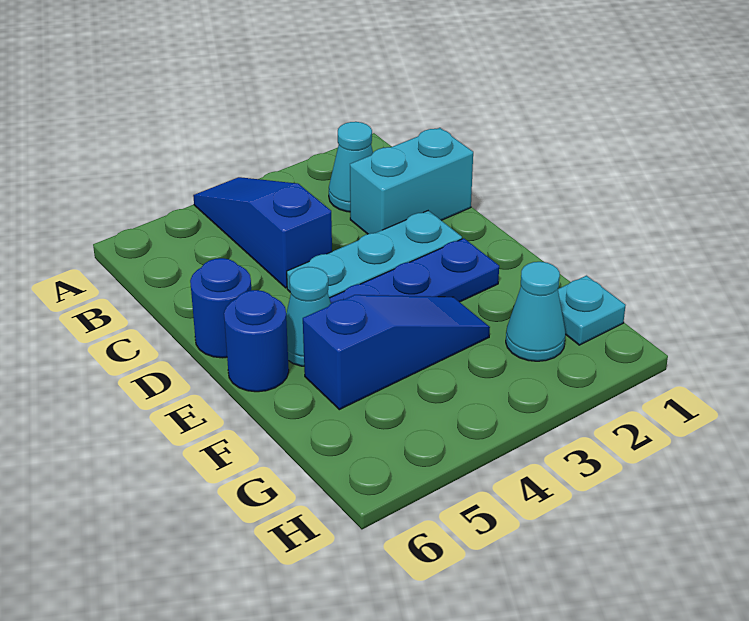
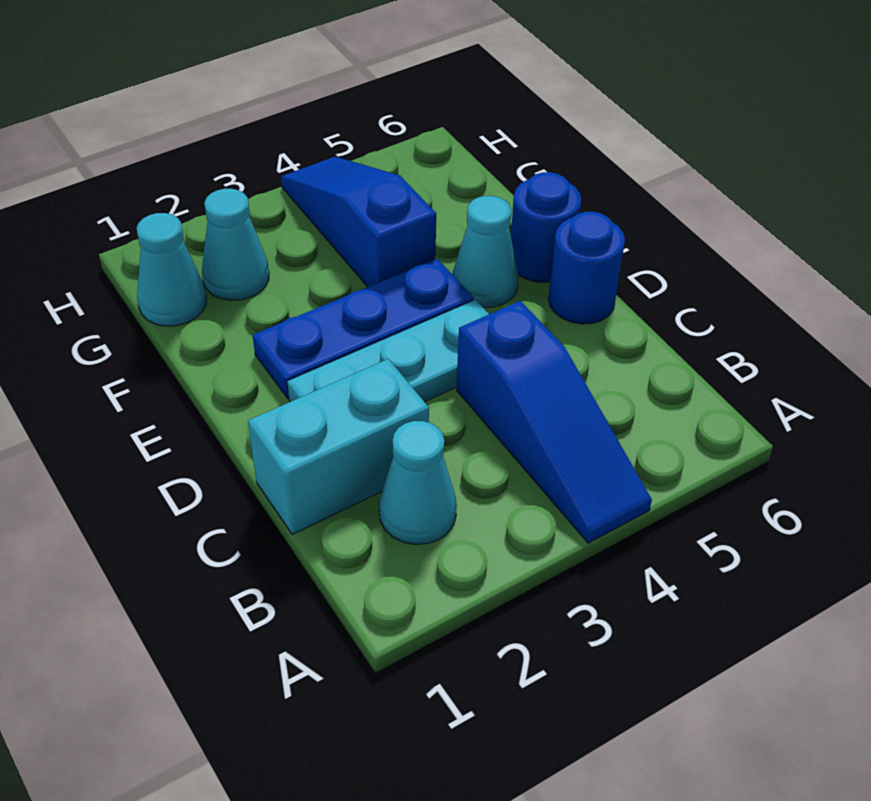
blue 1x3 slope [303,295,490,410] -> blue 1x3 slope turned to [281,157,436,287]
cyan 1x1 plate [558,276,626,345] -> cyan 1x1 cone [137,213,206,326]

